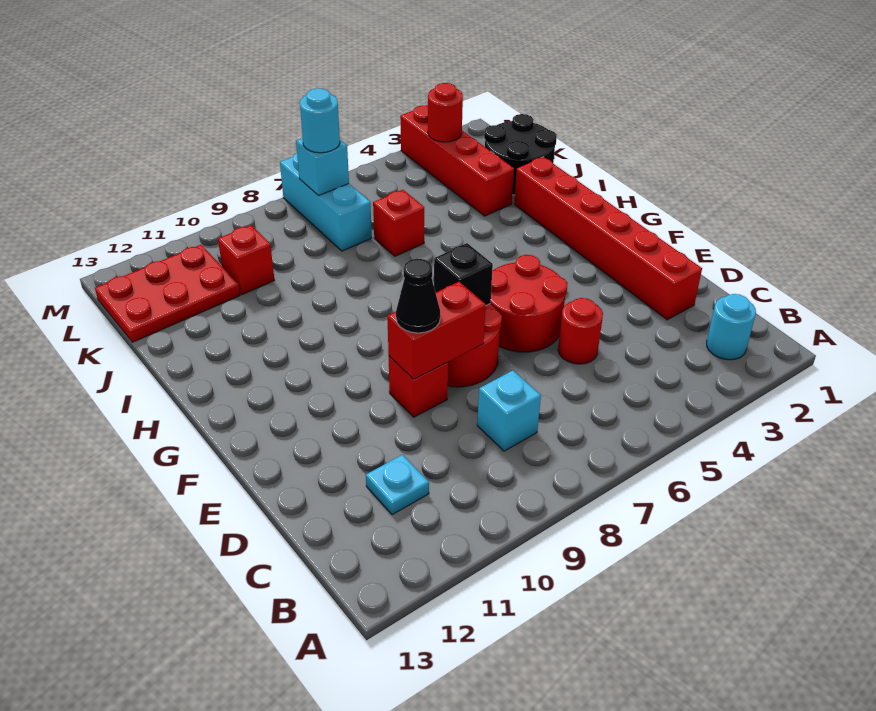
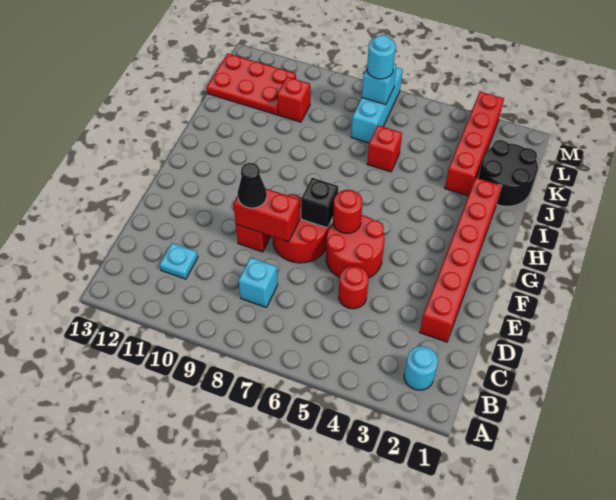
red 1x1 round brick [428,83,463,142] -> red 1x1 round brick moved to [333,190,363,234]

